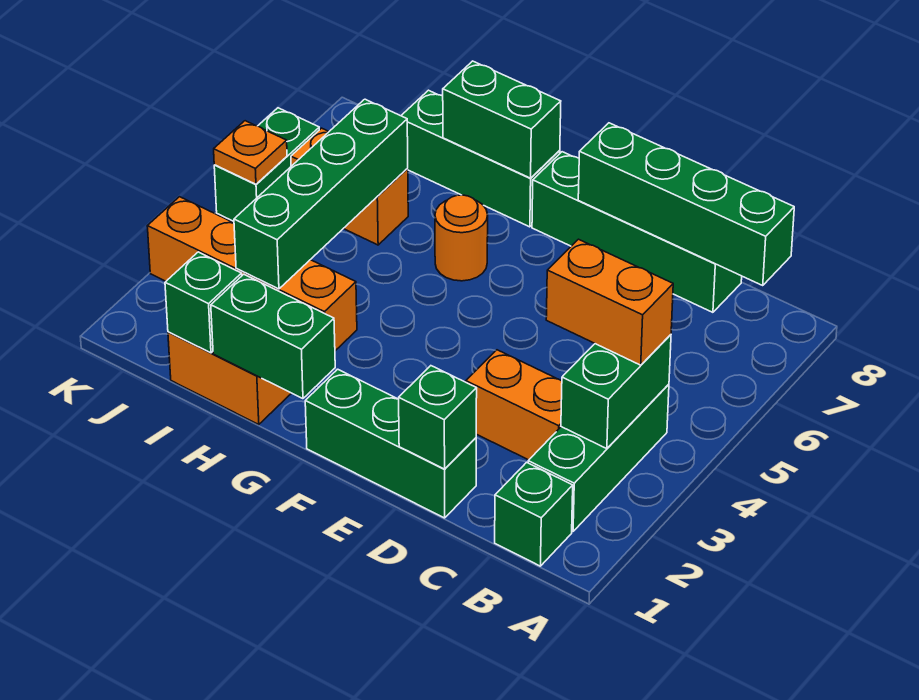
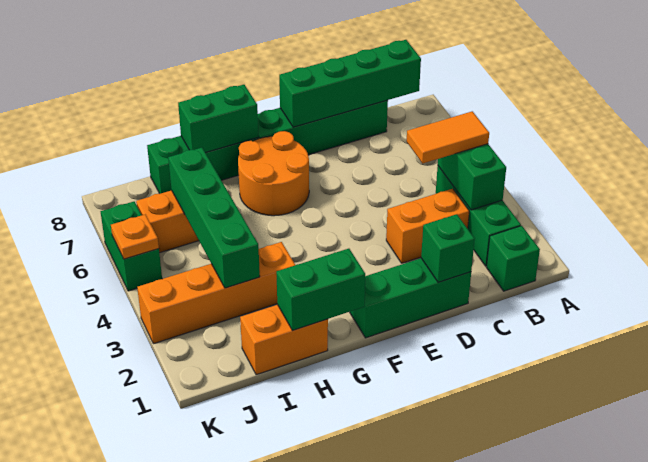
orange 1x2 brick [546,239,673,365] -> orange 1x2 tile [407,111,489,163]
orange 1x1 round brick [435,195,488,281] -> orange 2x2 round brick [238,131,309,216]
green 1x1 brick [165,252,242,353] -> none

